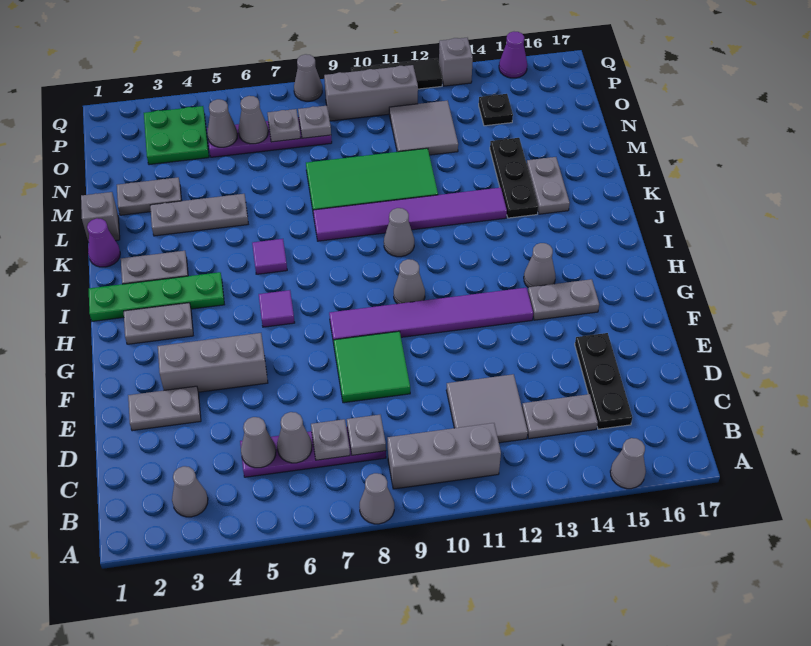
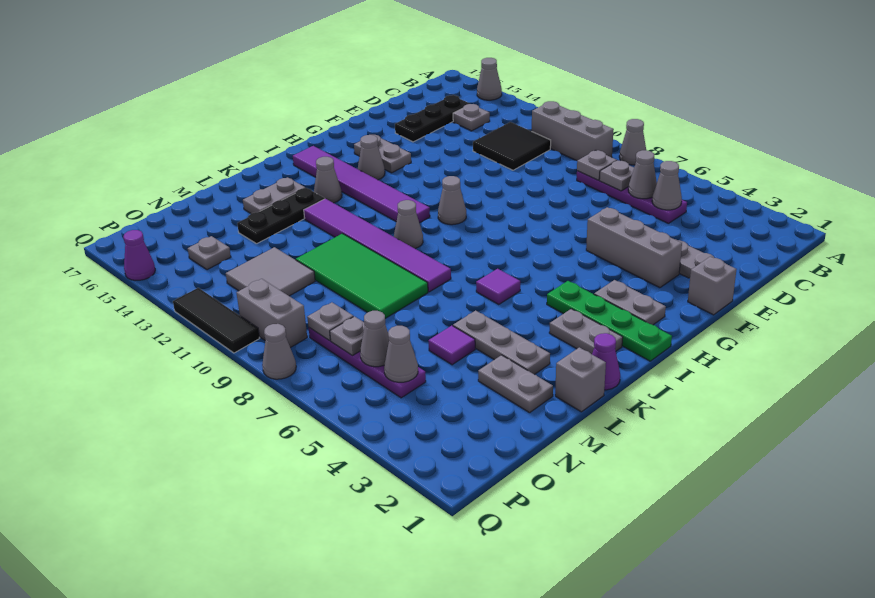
grey 1x1 cone [172,466,208,517] -> grey 1x1 cone moved to [314,157,342,203]
grey 2x2 tile [446,374,528,443] -> black 2x2 tile [473,122,551,170]
grey 1x2 plate [522,394,598,439] -> grey 1x1 plate [453,104,490,131]
green 2x2 tile [334,331,410,403] -> none
purple 1x6 tile [329,288,533,343] -> purple 1x6 tile moved to [293,146,430,223]
purple 1x1 tile [259,290,295,327] -> purple 1x1 tile moved to [428,326,475,365]
green 2x2 plate [144,106,209,165] -> none
black 1x1 plate [479,94,513,126] -> grey 1x1 plate [188,236,231,270]
grey 1x3 brick [324,65,418,121] -> grey 1x2 brick [237,279,307,348]
grey 1x1 brick [439,38,473,86] -> grey 1x1 brick moved to [688,256,737,315]

